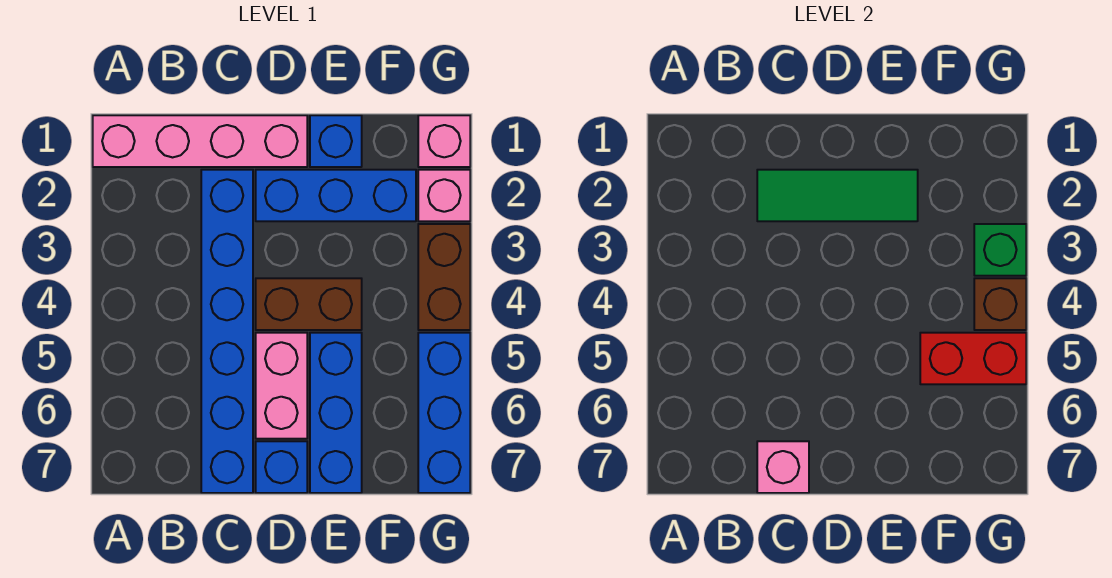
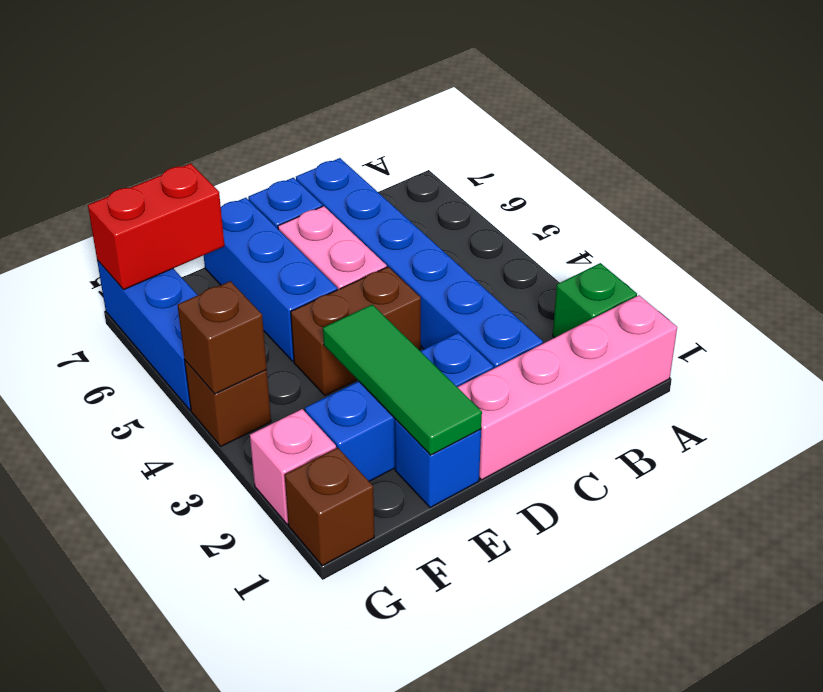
green 1x3 tile [757,170,918,221] -> green 1x3 tile turned to [323,305,482,455]
pink 1x1 brick [757,441,809,493] -> none
red 1x2 brick [920,333,1026,384] -> red 1x2 brick moved to [88,163,225,289]
pink 1x1 brick [418,115,470,167] -> brown 1x1 brick [285,448,374,566]
brown 1x2 brick [418,224,470,330] -> brown 1x1 brick [185,361,271,446]
green 1x1 brick [974,224,1026,276] -> green 1x1 brick moved to [553,263,637,338]

